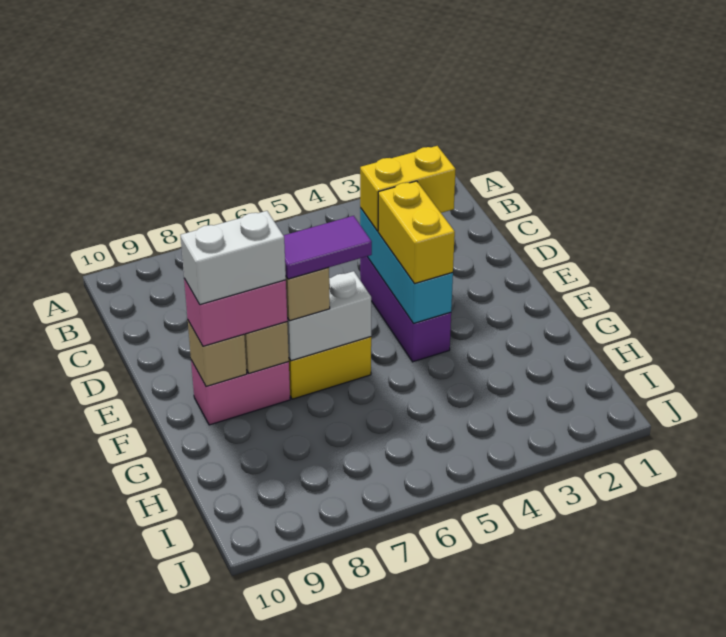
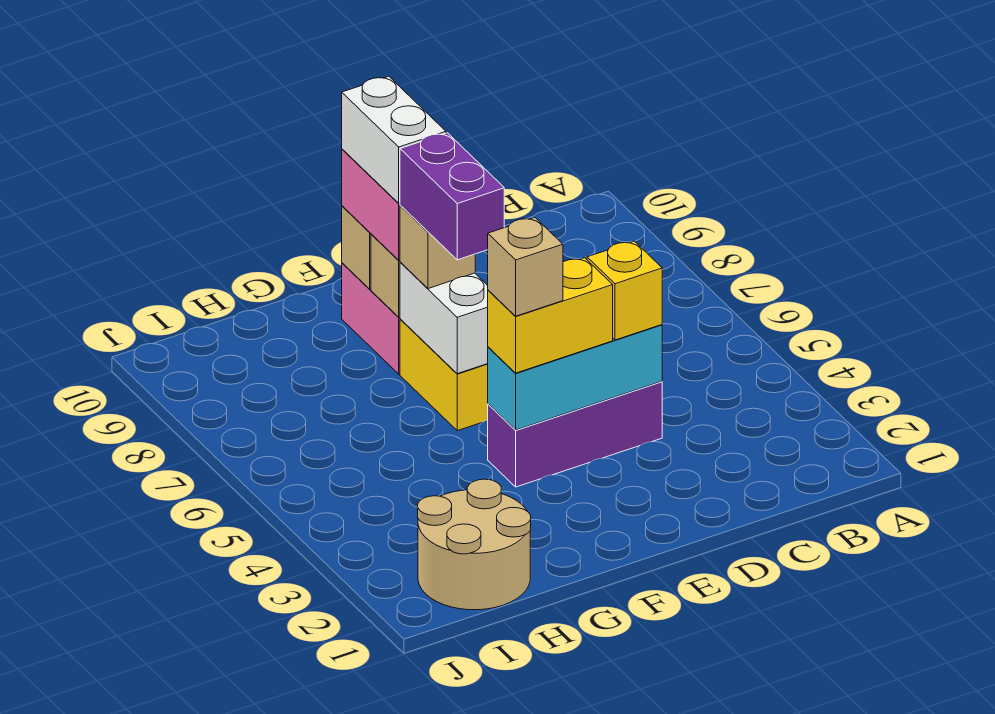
yellow 1x2 brick [360,146,456,231] -> yellow 1x1 brick [587,241,662,340]
none -> tan 1x1 brick [488,218,563,316]
purple 1x2 tile [283,216,372,279] -> purple 1x2 brick [400,133,504,260]
none -> tan 2x2 round brick [418,479,531,610]

